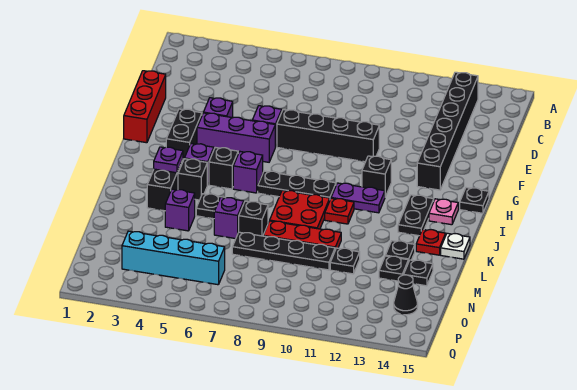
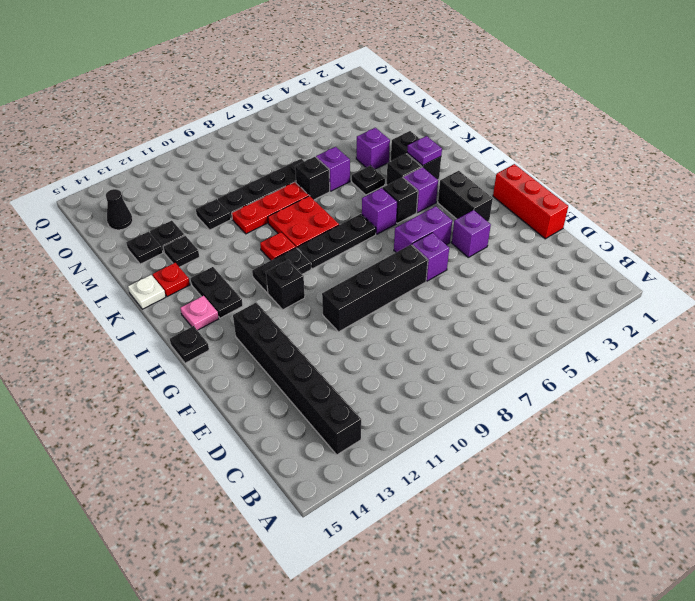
purple 1x3 brick [197,113,275,162] -> purple 1x2 brick [394,206,452,252]
purple 1x2 plate [331,183,385,213] -> black 1x2 plate [252,247,311,293]
cyan 1x4 brick [122,231,225,285] -> none

